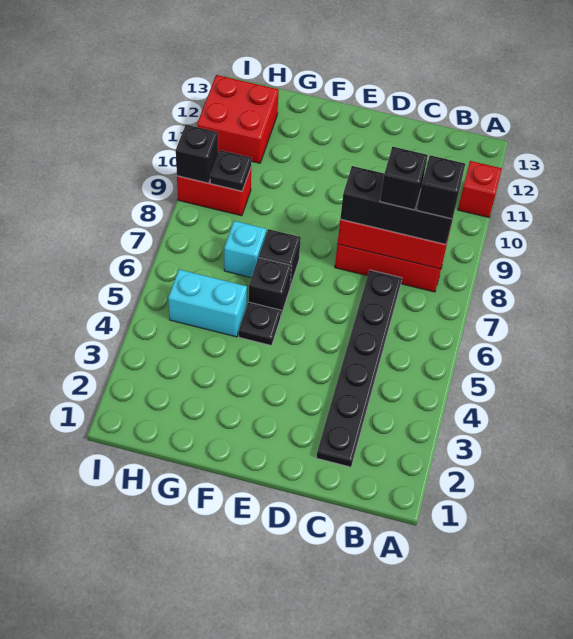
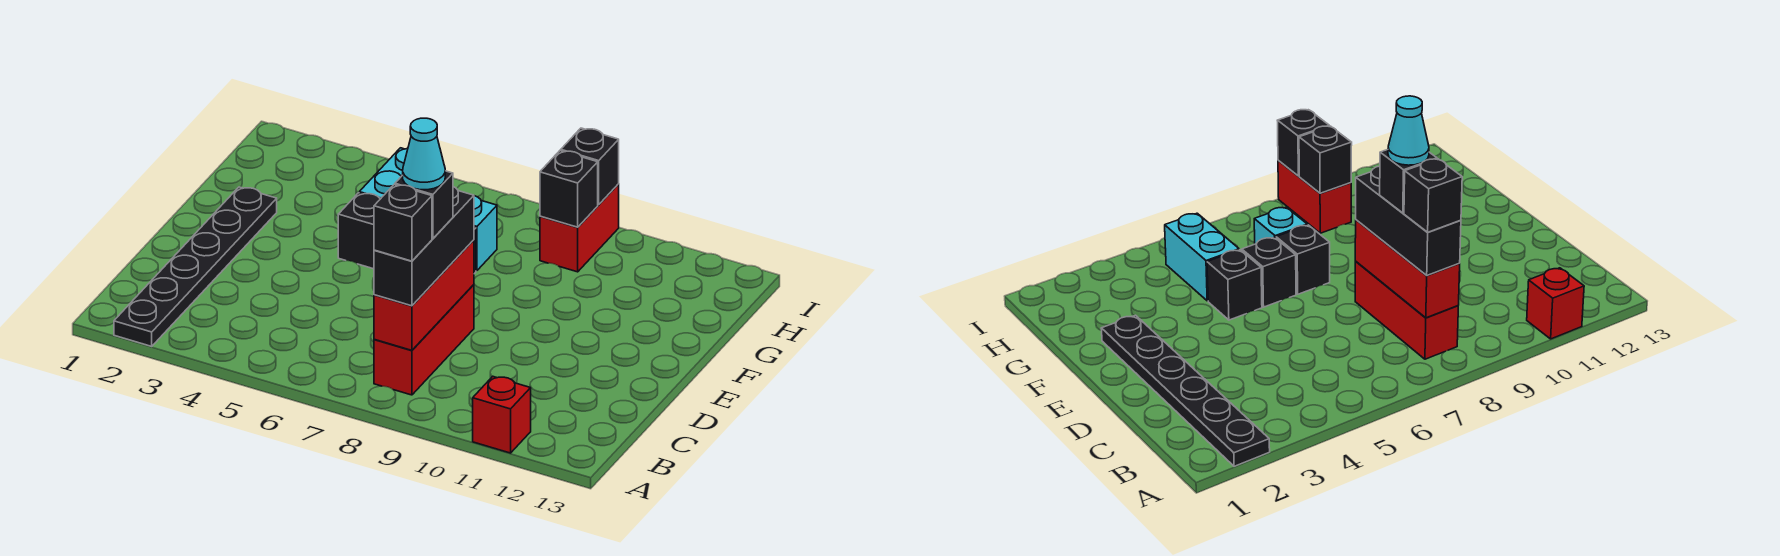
black 1x6 plate [316,270,402,467] -> black 1x6 plate turned to [114,187,277,346]
none -> cyan 1x1 cone [403,118,445,190]
black 1x1 plate [239,302,281,346] -> black 1x1 brick [338,193,380,269]
black 1x1 plate [210,150,252,191] -> black 1x1 brick [540,151,598,227]
red 2x2 brick [197,75,279,163] -> none

